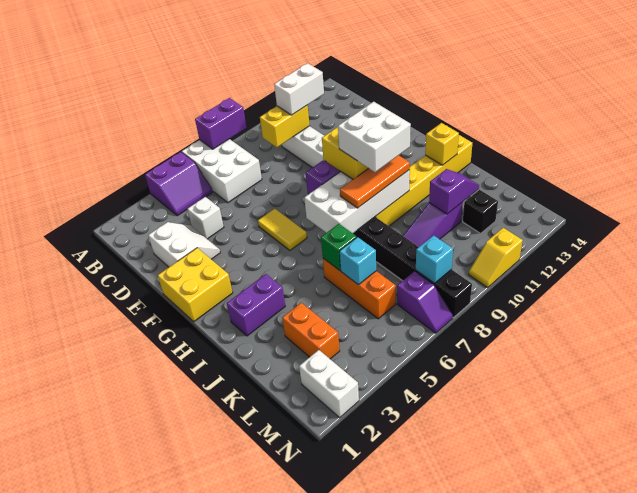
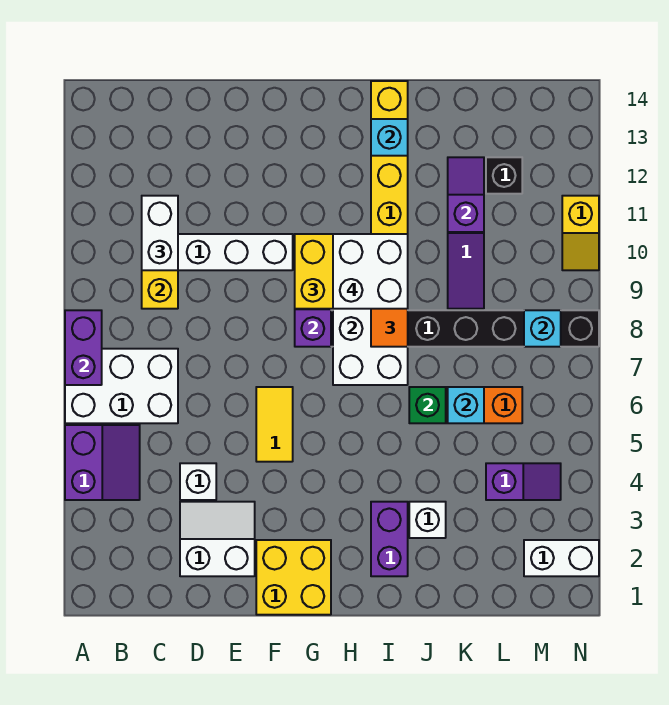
yellow 1x2 tile [258,209,307,250] -> yellow 1x2 tile turned to [256,387,293,462]
yellow 1x1 brick [425,123,459,165] -> cyan 1x1 brick [371,119,408,156]
none -> white 1x1 brick [409,502,446,538]
orange 1x2 brick [282,303,340,359] -> none
purple 1x2 slope [397,271,453,333] -> purple 1x2 slope moved to [486,463,561,500]

